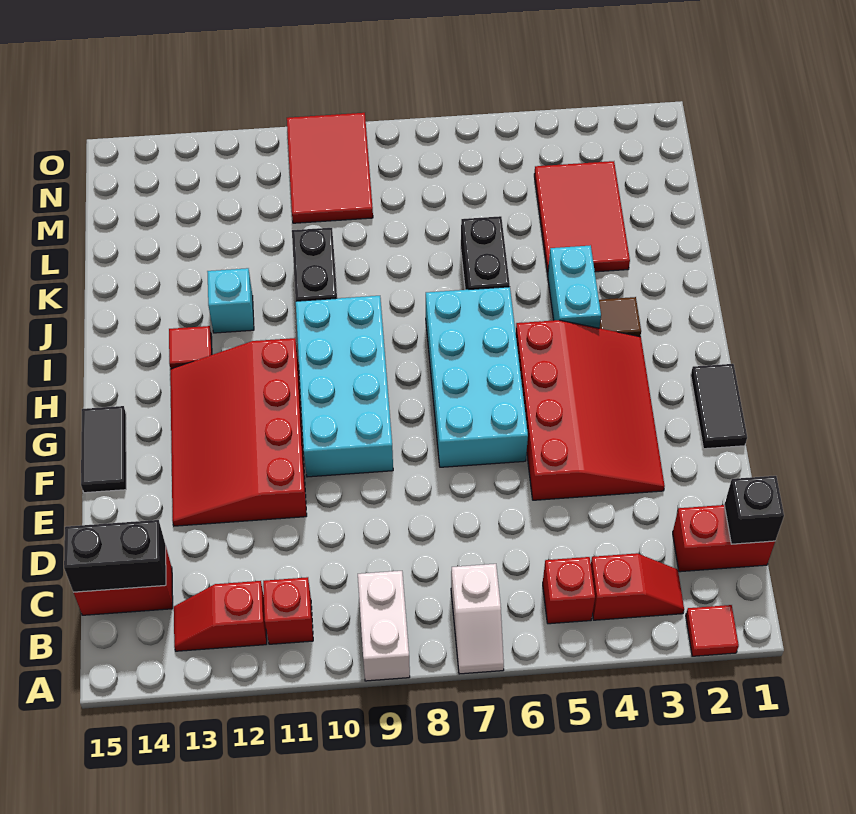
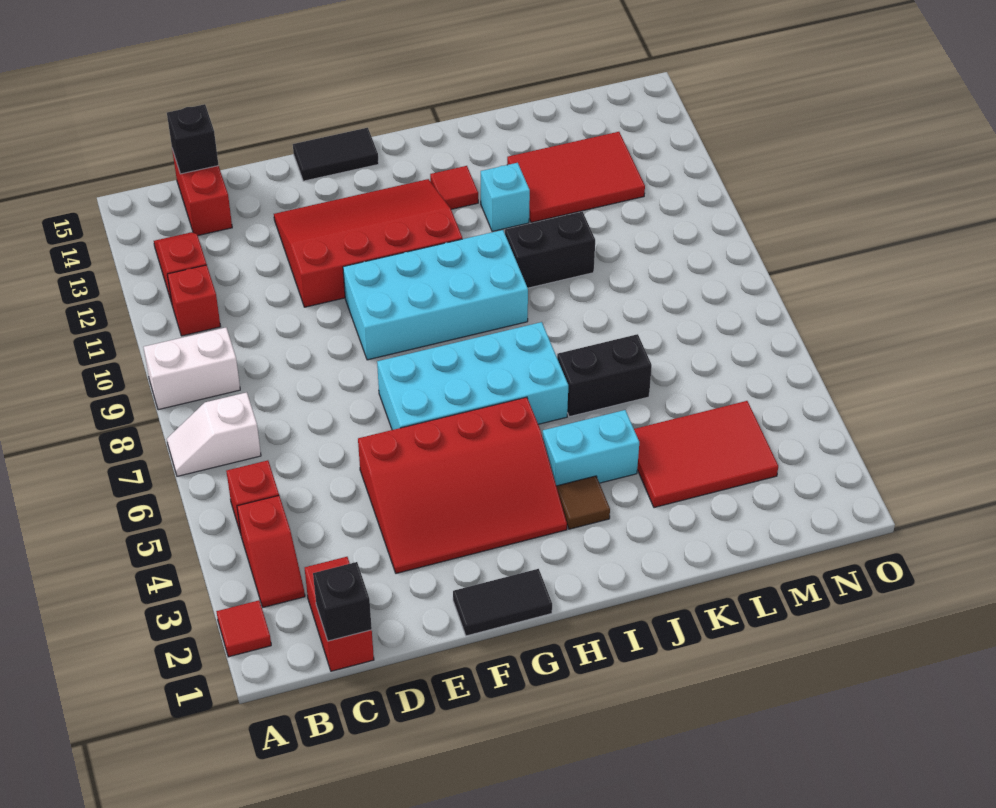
black 1x2 brick [64,520,166,592] -> black 1x1 brick [167,104,219,174]
red 2x3 tile [287,113,373,223] -> red 2x3 tile moved to [507,132,645,223]

